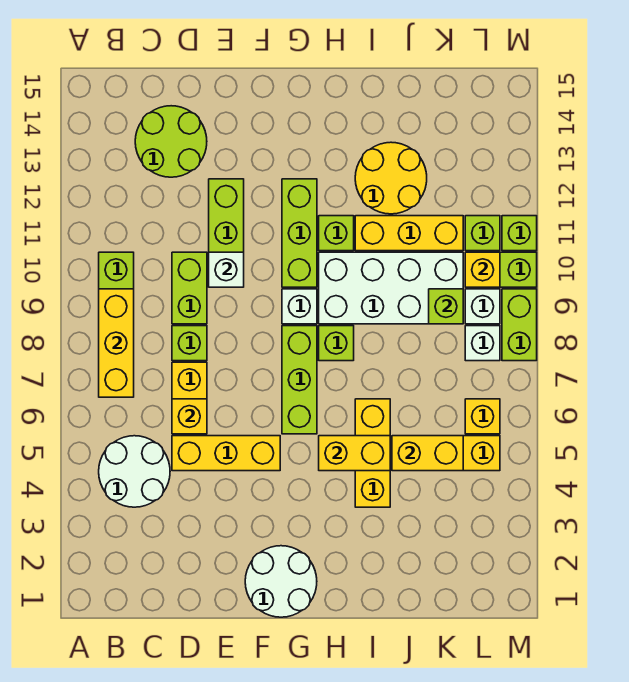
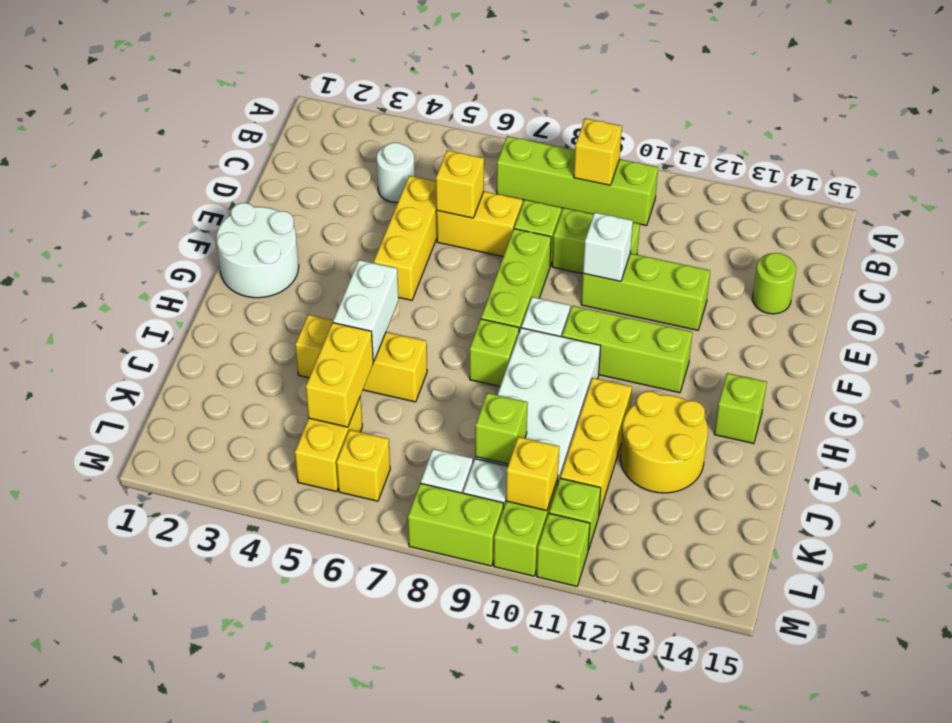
white 2x2 round brick [99,436,170,507] -> white 1x1 round brick [376,143,415,202]
yellow 1x3 brick [99,289,134,397] -> yellow 1x1 brick [574,118,622,185]
lime 2x2 round brick [135,106,207,177] -> lime 1x1 round brick [752,253,796,314]
lime 1x3 brick [282,326,317,434] -> lime 1x3 brick turned to [481,229,551,332]
yellow 1x2 brick [319,436,390,471] -> white 1x2 brick [333,260,398,362]
lime 1x1 brick [319,216,354,251] -> lime 1x1 brick moved to [714,373,767,444]

